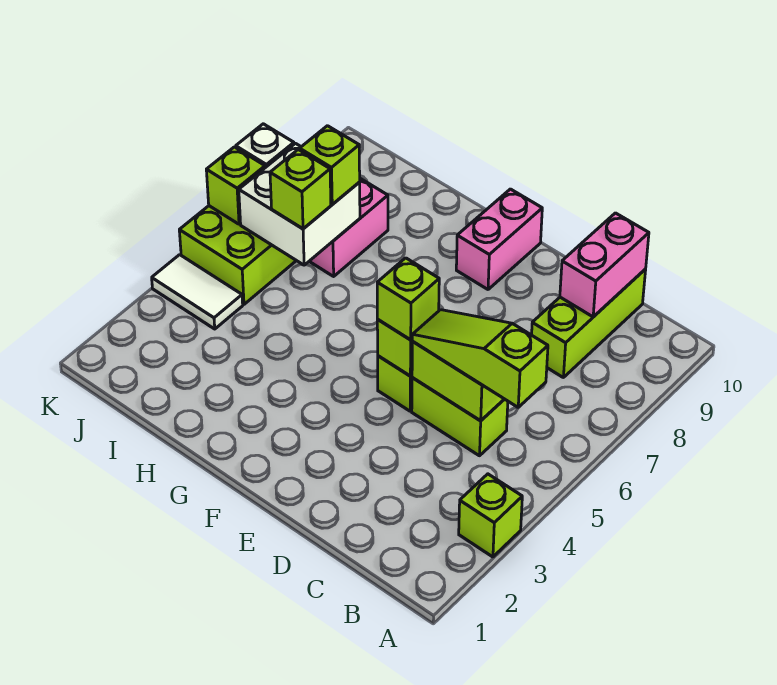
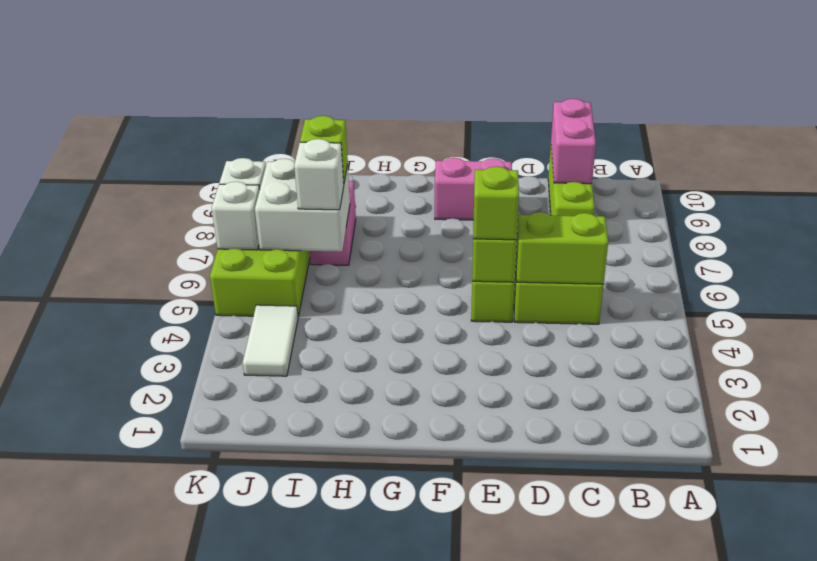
lime 1x1 brick [459,474,522,557] -> none
lime 1x3 slope [412,310,548,407] -> none
pink 1x2 brick [456,189,542,289] -> pink 1x2 brick turned to [435,158,512,220]
lime 1x1 brick [270,150,331,229] -> white 1x1 brick [294,139,344,210]
white 1x2 tile [152,255,243,329] -> white 1x2 tile turned to [243,305,298,376]
lime 1x1 brick [206,147,265,224] -> white 1x1 brick [212,181,260,250]

